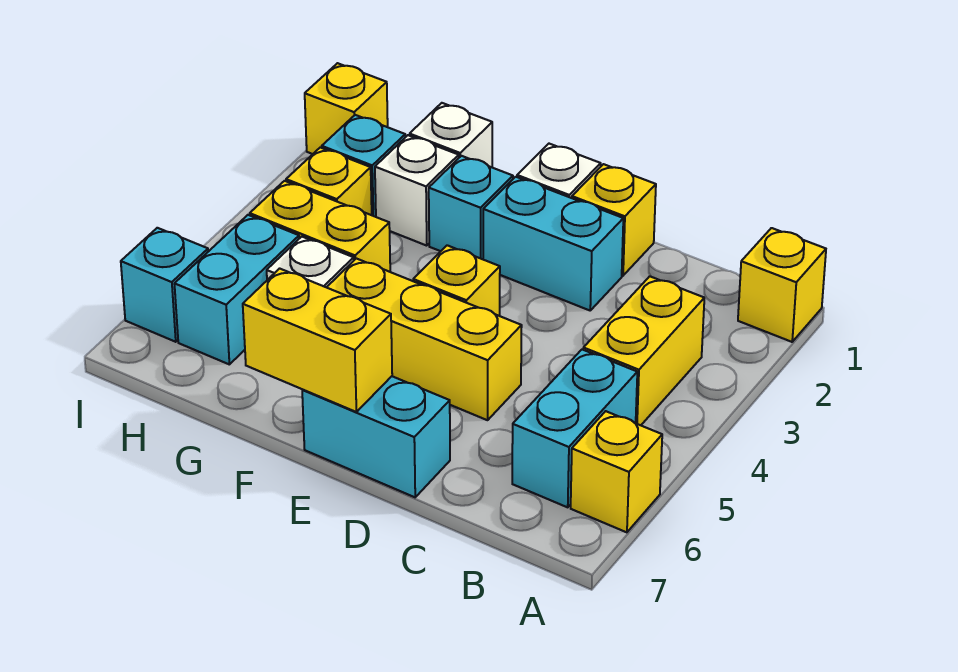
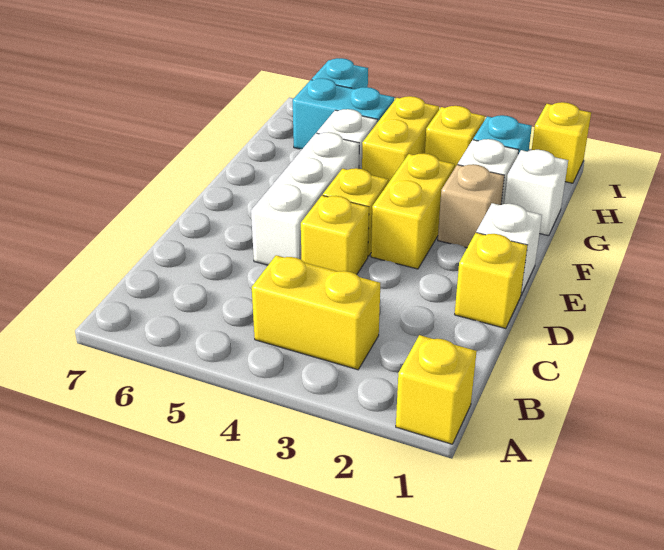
yellow 1x1 brick [571,411,662,532] -> yellow 1x1 brick moved to [301,195,369,275]
cyan 1x2 brick [512,350,637,507] -> none
cyan 1x2 brick [483,177,623,310] -> none
yellow 1x3 brick [327,258,522,420] -> white 1x3 brick [251,132,359,265]
cyan 1x2 brick [302,376,450,497] -> none
yellow 1x2 brick [243,268,392,412] -> yellow 1x2 brick moved to [371,153,455,269]
cyan 1x1 brick [429,156,513,259] -> tan 1x1 brick [438,164,504,248]

